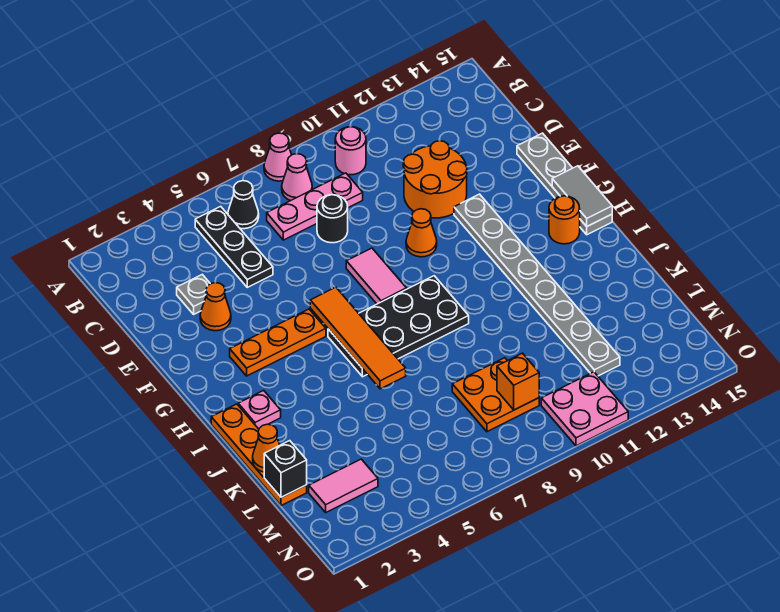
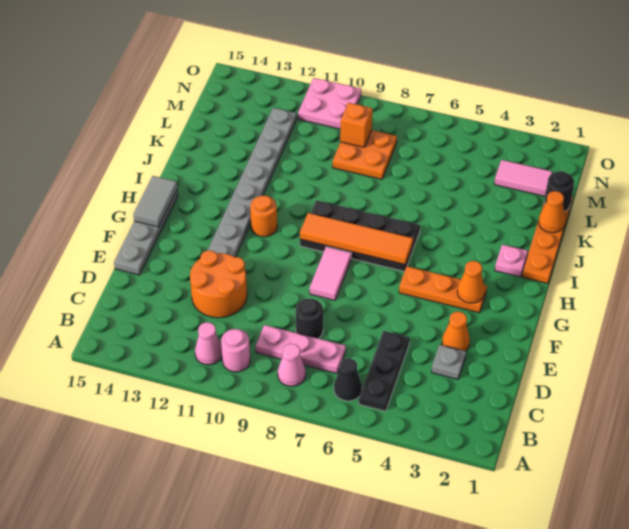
pink 1x1 cone [264,133,292,181] -> pink 1x1 cone moved to [195,322,222,365]
orange 1x1 cone [406,209,437,257] -> orange 1x1 cone moved to [457,261,485,303]
orange 1x4 tile [310,287,406,389] -> orange 1x4 tile turned to [300,213,413,265]
orange 1x1 round brick [549,196,580,244] -> orange 1x1 round brick moved to [250,196,277,237]
black 1x1 brick [264,441,307,497] -> black 1x1 round brick [545,171,574,212]

